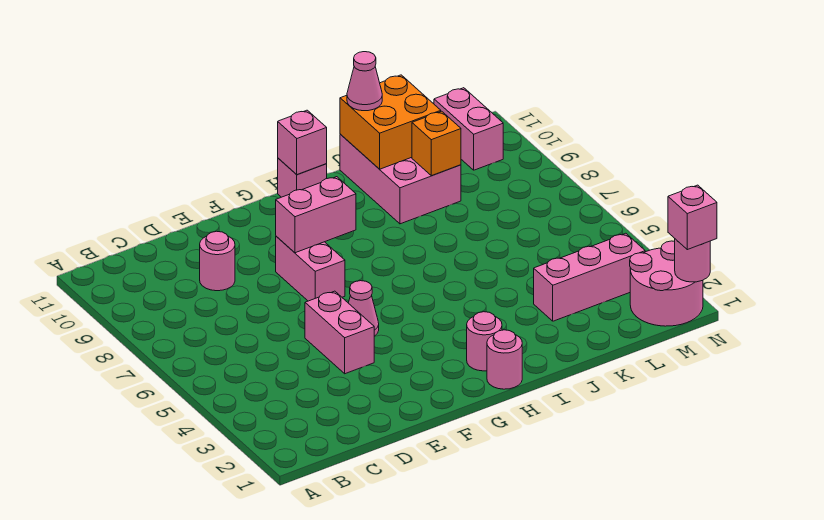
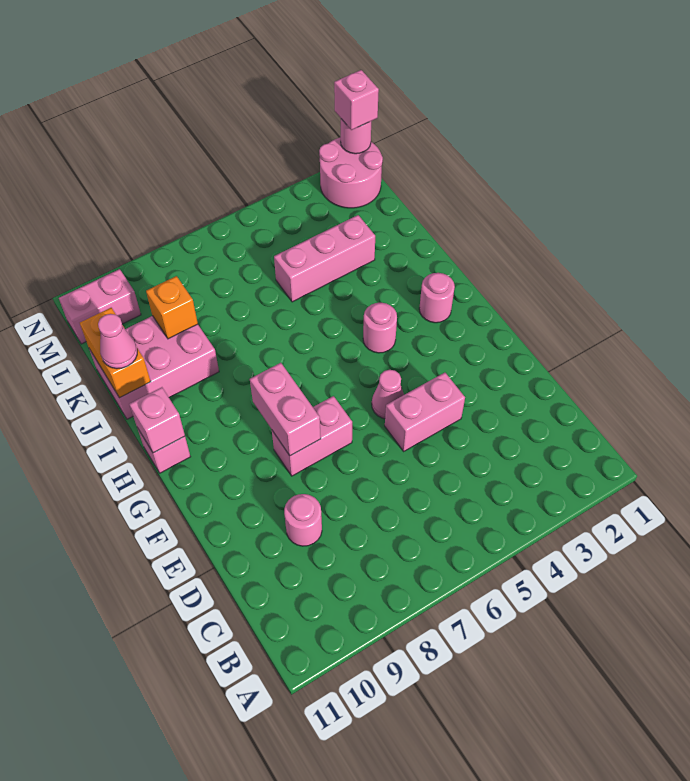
pink 1x1 round brick [487,330,522,389] -> pink 1x1 round brick moved to [363,303,397,353]
orange 2x2 brick [340,75,441,169] -> orange 1x2 brick [80,308,151,398]
pink 1x3 brick [534,233,645,321] -> pink 1x3 brick turned to [274,215,375,302]

